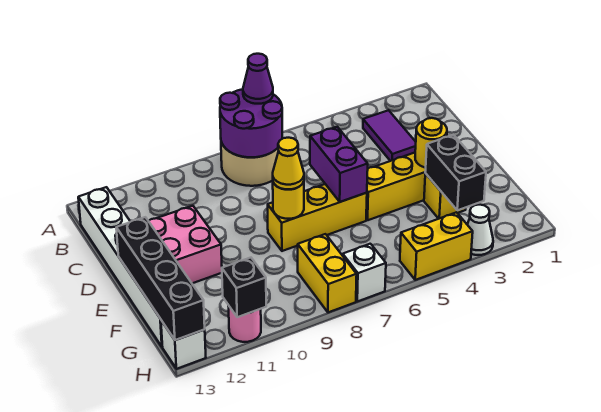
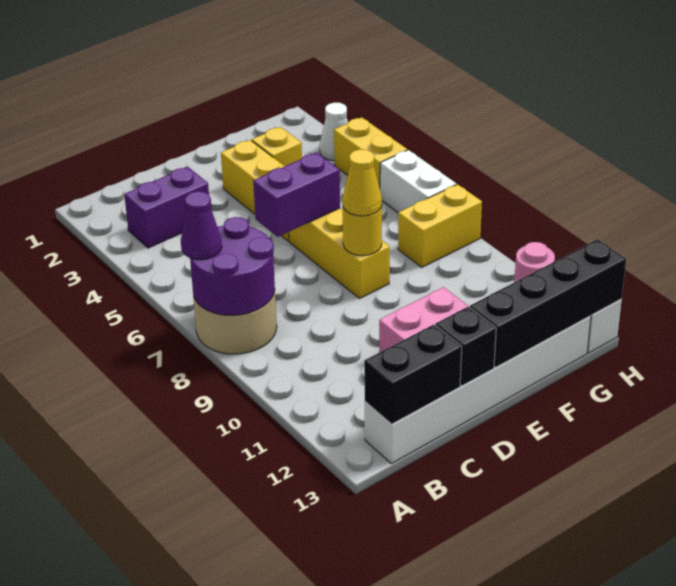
purple 1x2 tile [363,110,416,161] -> purple 1x2 brick [124,167,209,248]
yellow 1x1 round brick [415,118,447,168] -> none
black 1x2 brick [425,135,486,210] -> black 1x2 brick moved to [364,325,462,424]
white 1x1 brick [343,244,386,302] -> white 1x2 brick [380,150,456,212]
black 1x1 brick [222,258,266,317] -> black 1x1 brick moved to [435,307,496,386]

